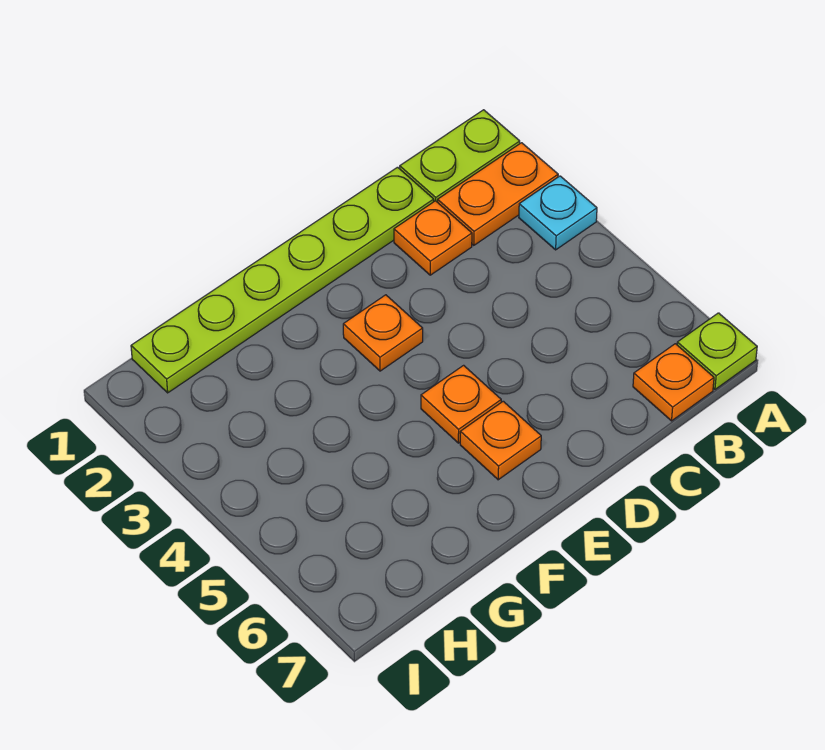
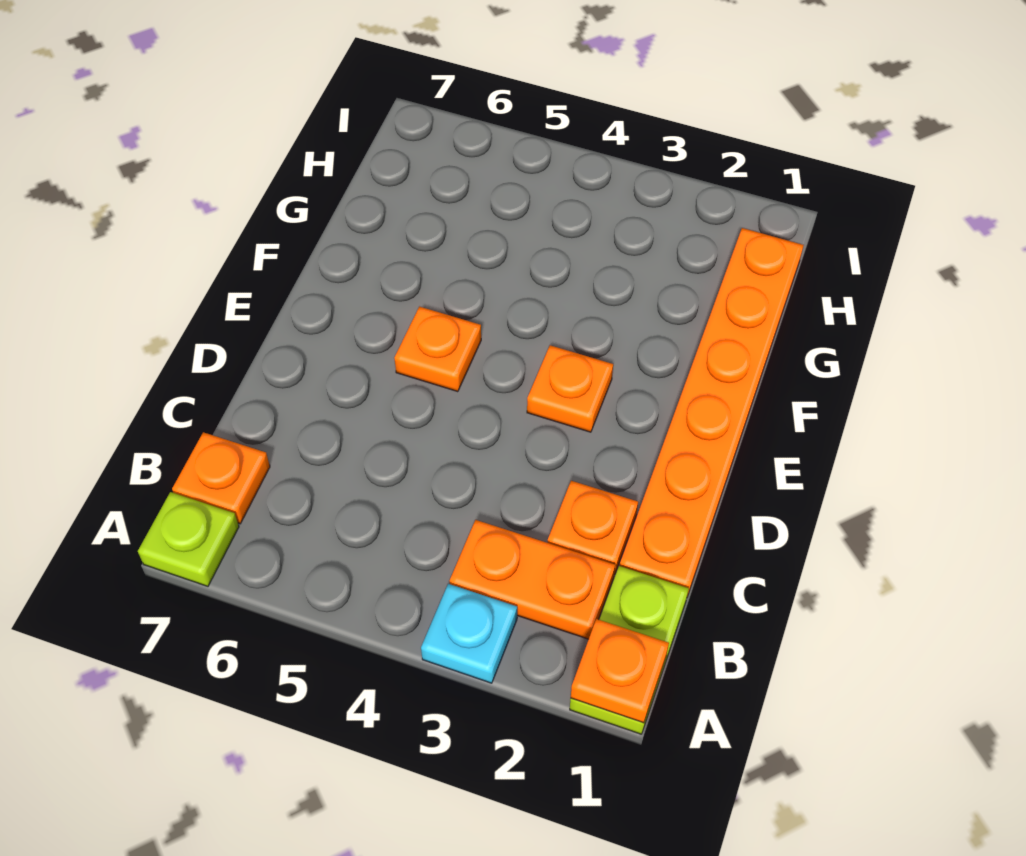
orange 1x2 plate [438,143,558,245] -> orange 1x2 plate turned to [450,520,615,639]
lime 1x6 plate [131,167,434,393] -> orange 1x6 plate [620,228,804,596]
orange 1x1 plate [460,401,541,480] -> orange 1x1 plate moved to [571,619,669,723]

